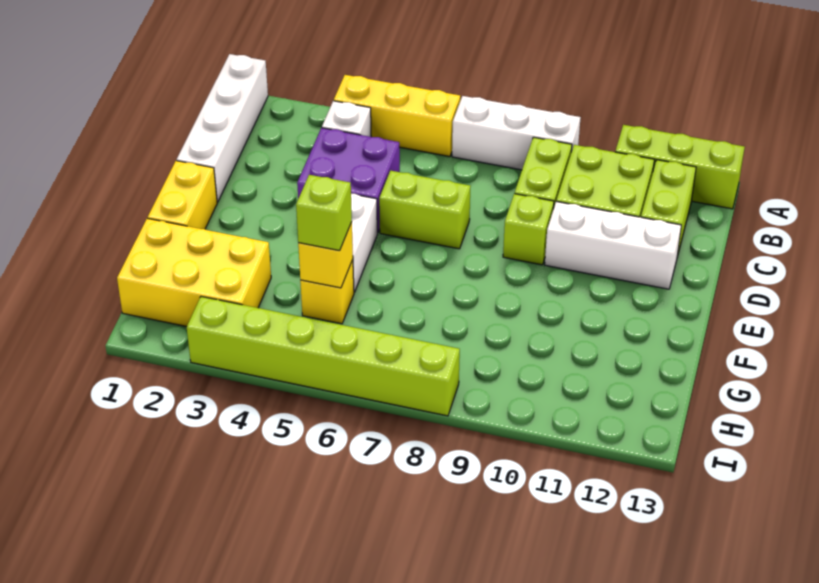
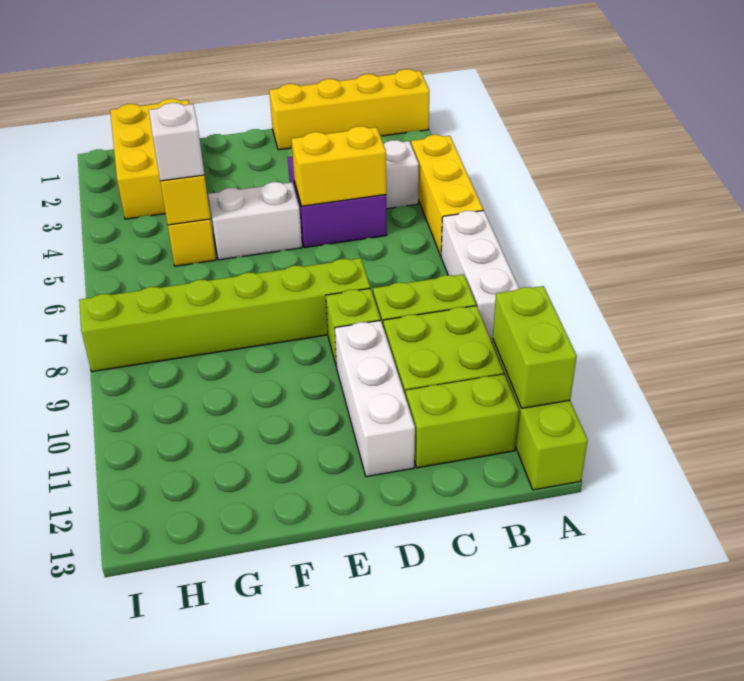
white 1x4 brick [177,54,268,202] -> yellow 1x4 brick [269,69,429,150]
lime 1x2 brick [379,171,471,249] -> lime 1x2 brick moved to [493,286,577,408]
yellow 1x2 brick [148,161,217,229] -> yellow 1x2 brick moved to [292,126,386,206]
lime 1x1 brick [296,175,352,251] -> white 1x1 brick [149,103,204,181]
lime 1x6 brick [187,297,460,416] -> lime 1x6 brick turned to [79,258,370,372]

